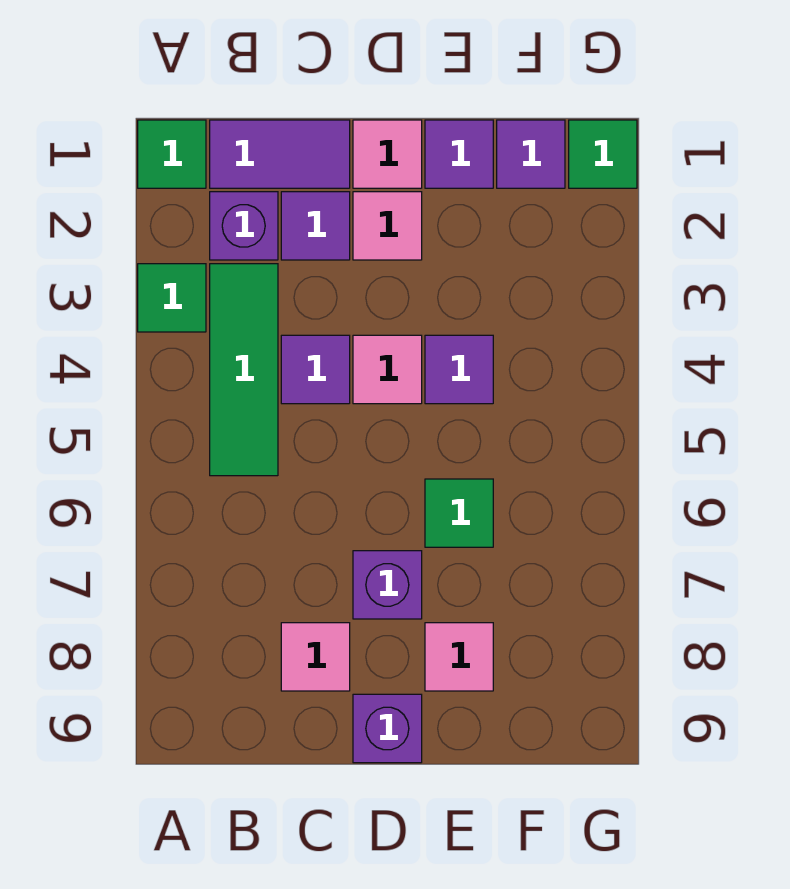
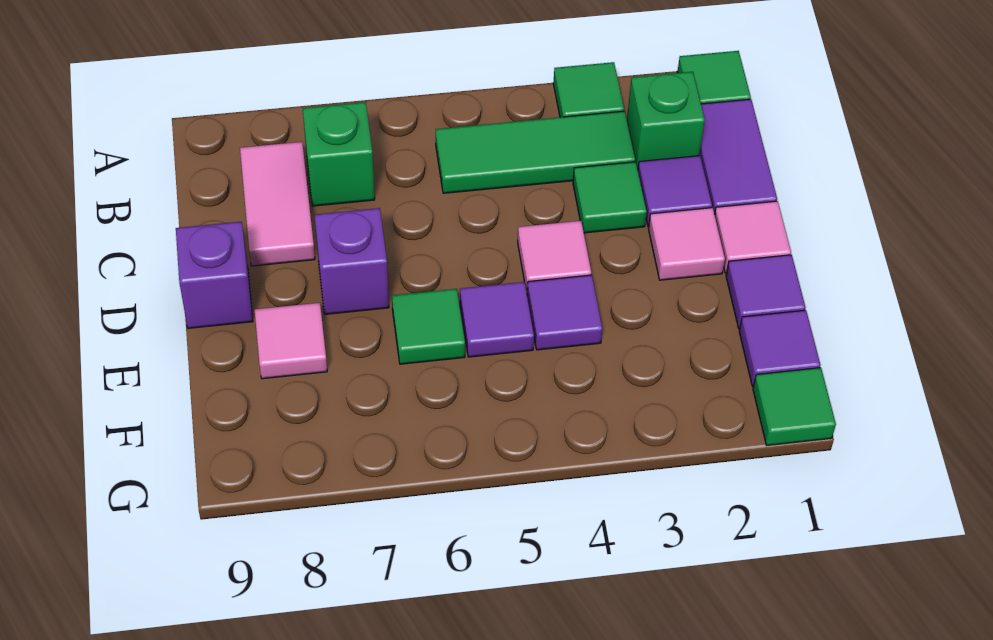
purple 1x1 brick [210,192,278,260] -> green 1x1 brick [627,72,705,169]
none -> green 1x1 brick [303,102,375,206]
none -> green 1x1 tile [573,162,647,233]
purple 1x1 tile [281,335,350,404] -> purple 1x1 tile moved to [460,282,534,357]
pink 1x1 tile [281,623,350,691] -> pink 1x2 tile [240,142,315,266]

